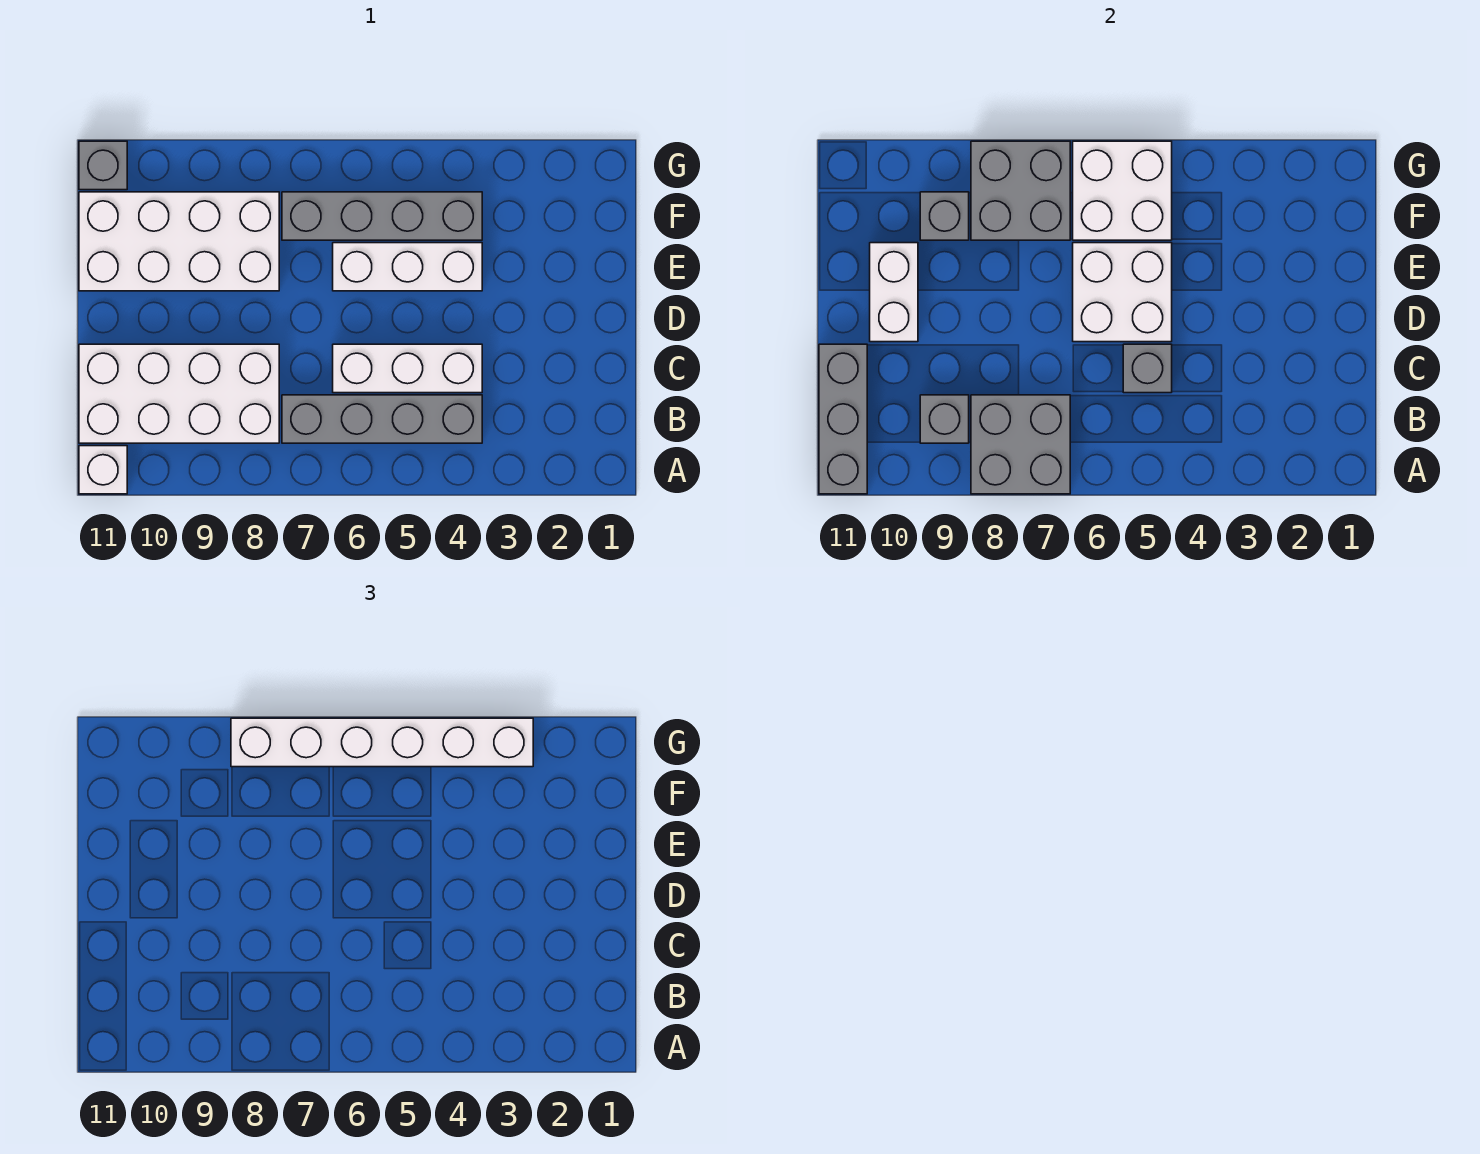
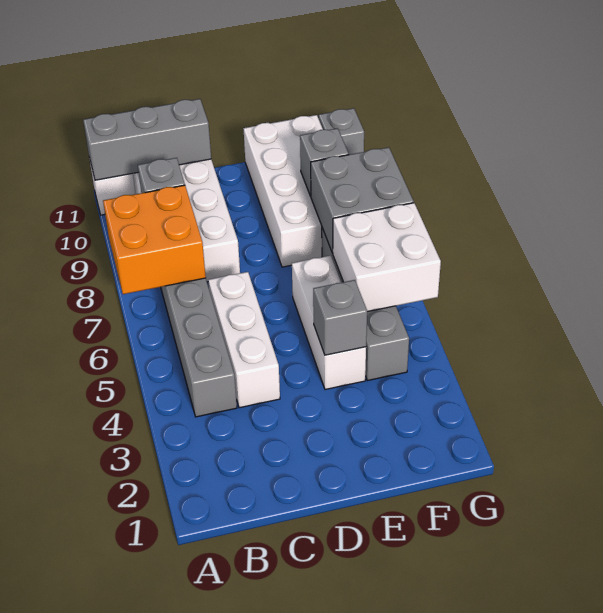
grey 2x2 brick [971,395,1070,494] -> orange 2x2 brick [103,185,206,294]
grey 1x1 brick [1123,344,1172,393] -> grey 1x1 brick moved to [313,280,367,355]
white 2x2 brick [1073,243,1172,342] -> none
white 1x2 brick [870,243,918,342] -> none
white 1x6 brick [231,718,533,767] -> none

